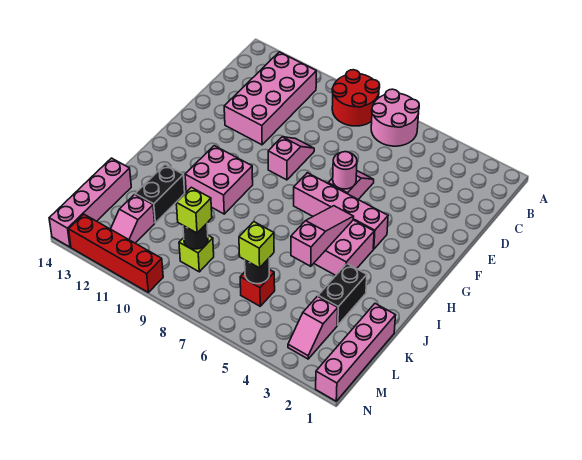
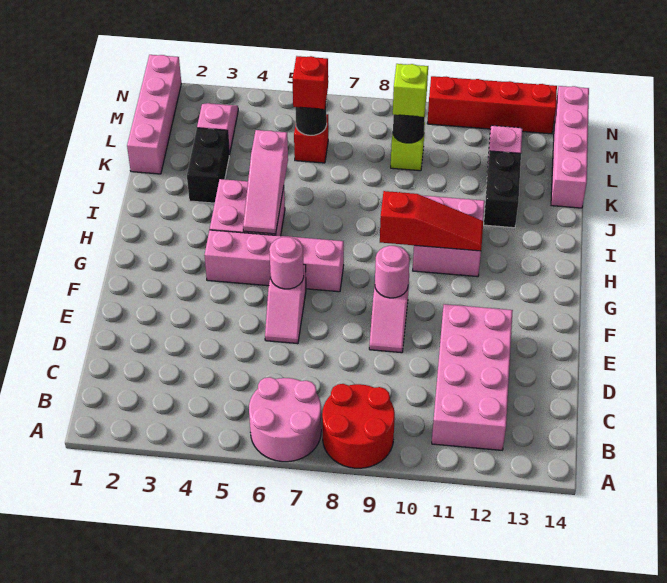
none -> pink 1x1 round brick [375,246,409,298]
none -> red 1x3 slope [380,191,483,251]
lime 1x1 brick [239,222,274,268] -> red 1x1 brick [292,56,328,109]

